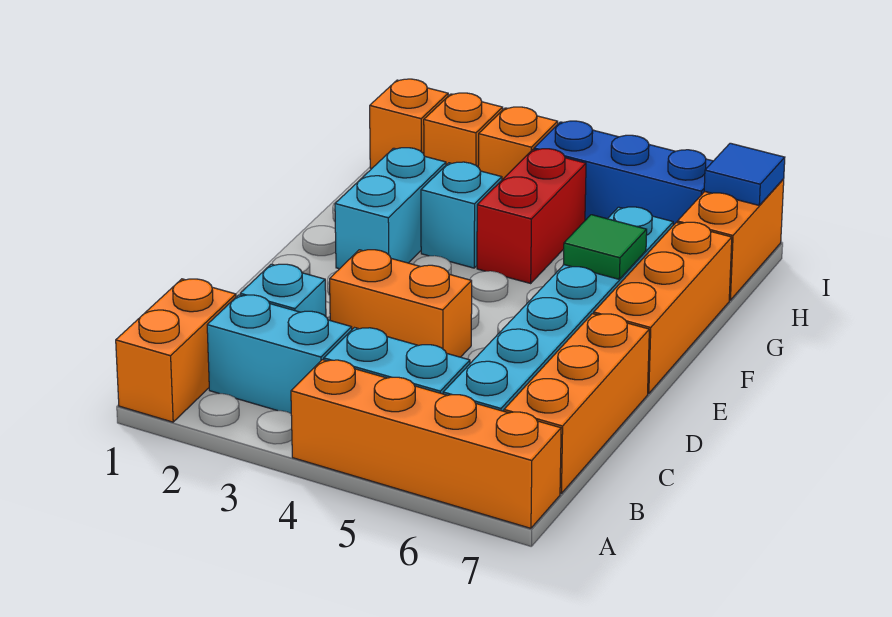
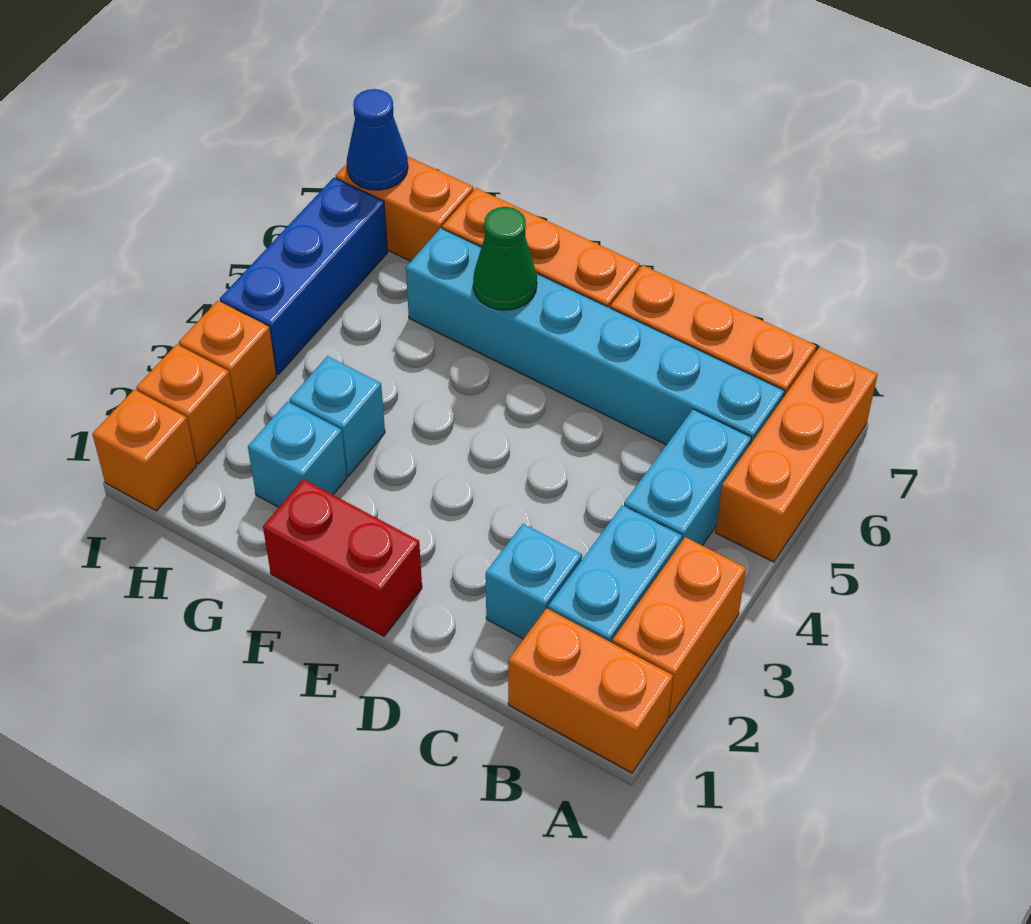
orange 1x4 brick [291,360,561,528] -> orange 1x3 brick [715,347,878,562]
orange 1x2 brick [330,250,472,357] -> orange 1x2 brick moved to [612,537,746,718]
cyan 1x2 brick [335,148,446,269] -> cyan 1x1 brick [248,402,347,507]
green 1x1 tile [564,215,647,279] -> green 1x1 cone [473,207,537,310]
red 1x2 brick [477,149,586,283] -> red 1x2 brick moved to [263,479,422,636]
blue 1x1 tile [704,143,785,205] -> blue 1x1 cone [347,89,408,190]

